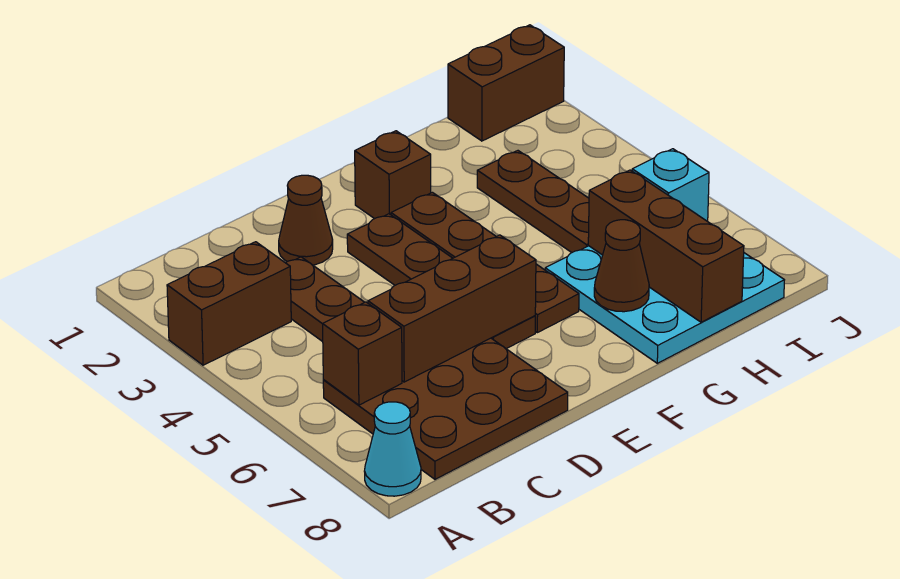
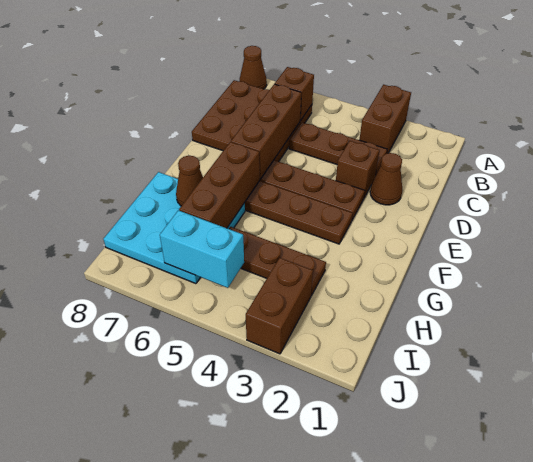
cyan 1x1 cone [364,402,421,496] -> brown 1x1 cone [240,46,267,89]
brown 1x1 brick [355,131,431,219] -> brown 1x1 brick moved to [336,141,379,197]
brown 1x3 brick [588,170,744,322] -> brown 1x3 brick turned to [179,142,260,228]
brown 1x2 brick [448,25,564,141] -> brown 1x2 brick moved to [246,258,313,354]
cyan 1x1 brick [632,149,709,221] -> cyan 1x2 brick [160,210,244,288]

